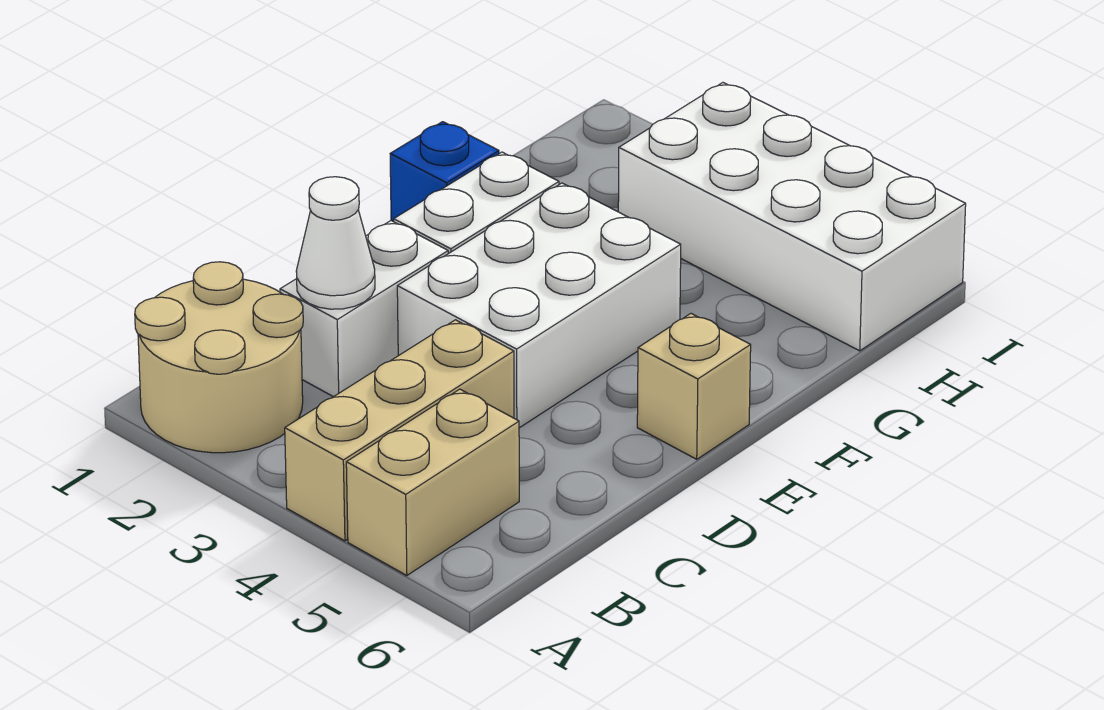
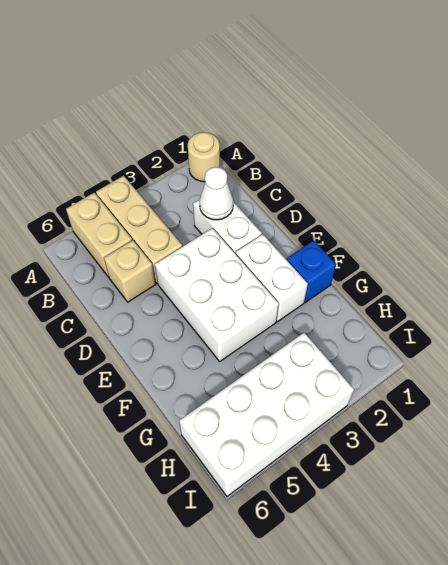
tan 2x2 round brick [135,262,303,453] -> tan 1x1 round brick [188,132,220,182]
tan 1x1 brick [637,314,751,459] -> tan 1x1 brick moved to [104,240,156,302]

